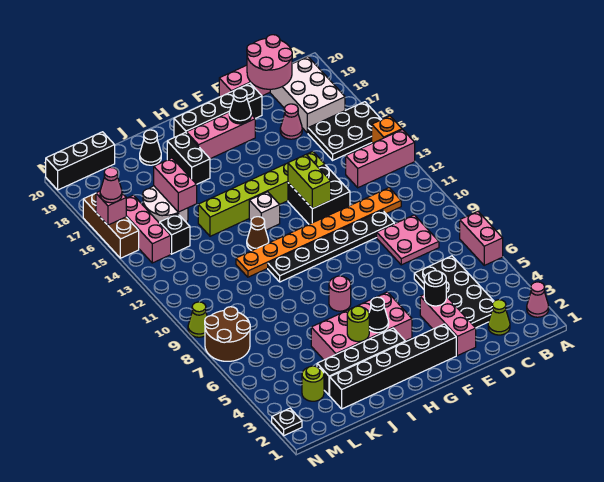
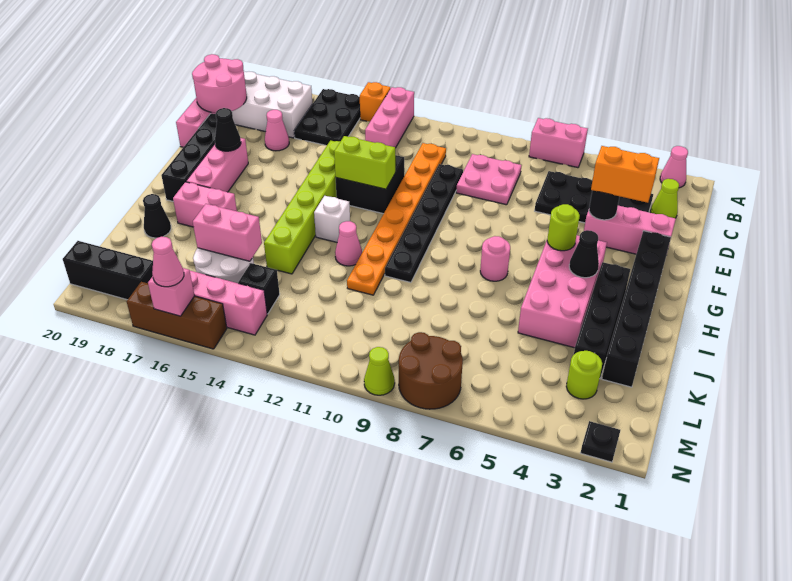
none -> orange 1x2 brick [591,146,659,203]
lime 1x1 round brick [347,306,369,342] -> lime 1x1 round brick moved to [547,204,580,251]
brown 1x1 cone [247,217,269,251] -> pink 1x1 cone [335,221,362,266]
black 1x2 brick [167,132,210,184] -> pink 1x2 brick [173,182,237,227]
black 1x3 brick [46,132,115,190] -> black 1x3 brick turned to [63,241,153,300]

